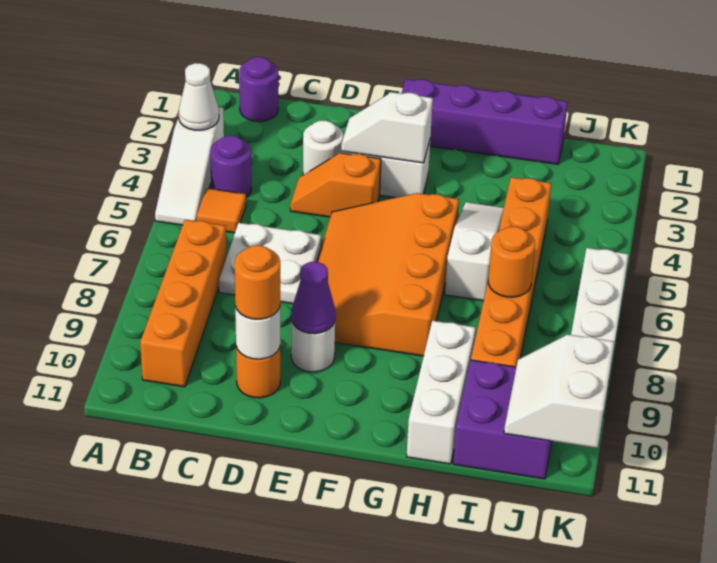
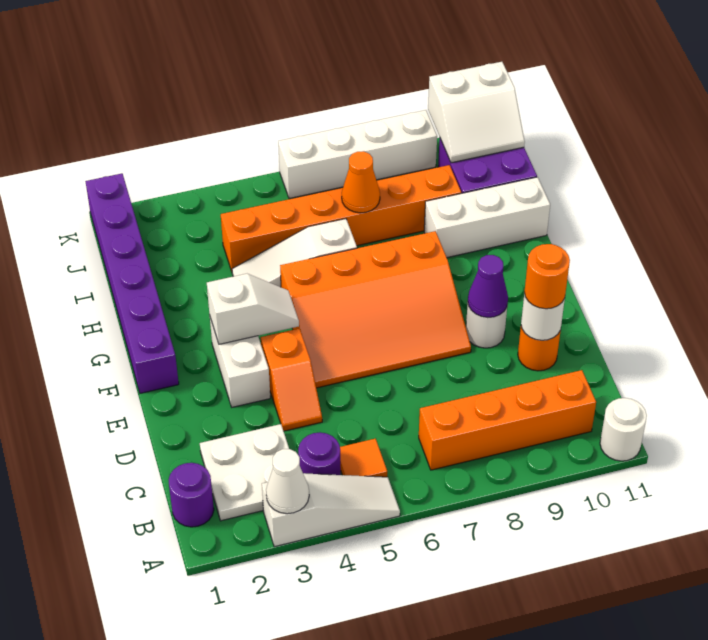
white 2x2 plate [219,223,321,304] -> white 2x2 plate moved to [200,424,289,521]
white 1x1 round brick [303,121,343,175] -> white 1x1 round brick moved to [600,398,647,461]
white 1x2 slope [341,92,433,163] -> white 1x2 slope turned to [207,274,299,344]
purple 1x4 brick [402,79,568,164] -> purple 1x6 brick [85,173,179,393]
orange 1x1 round brick [488,227,535,297] -> orange 1x1 cone [342,151,380,213]

